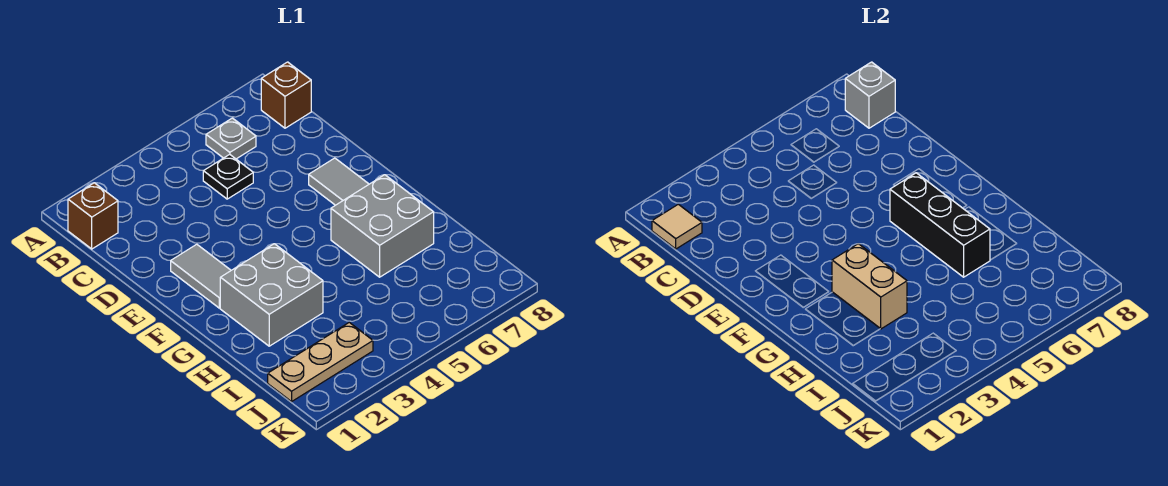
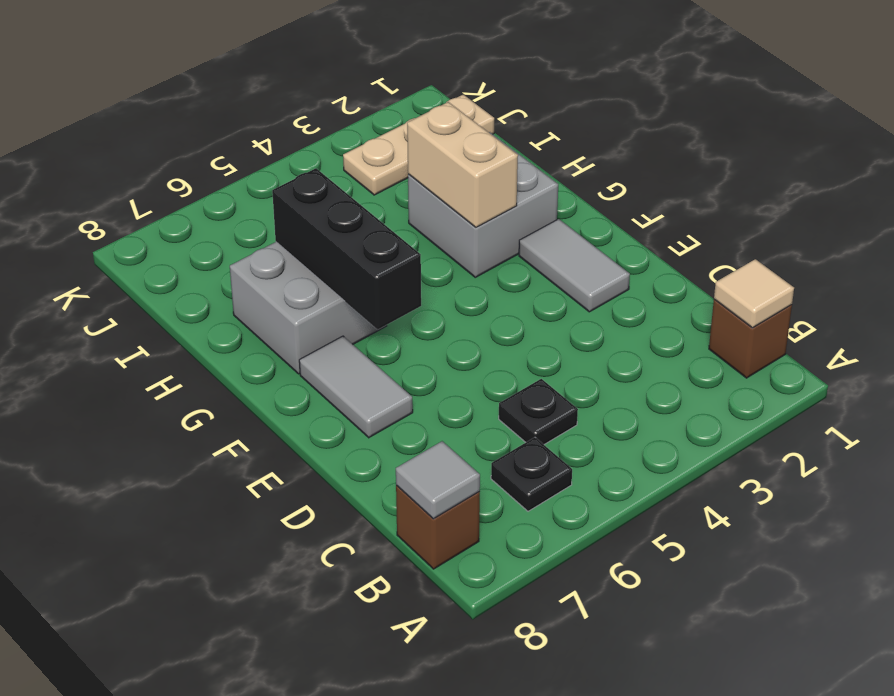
grey 1x1 plate [206,118,256,159] -> black 1x1 plate [491,437,572,511]
grey 1x1 brick [845,62,895,128] -> grey 1x1 tile [396,441,480,519]

